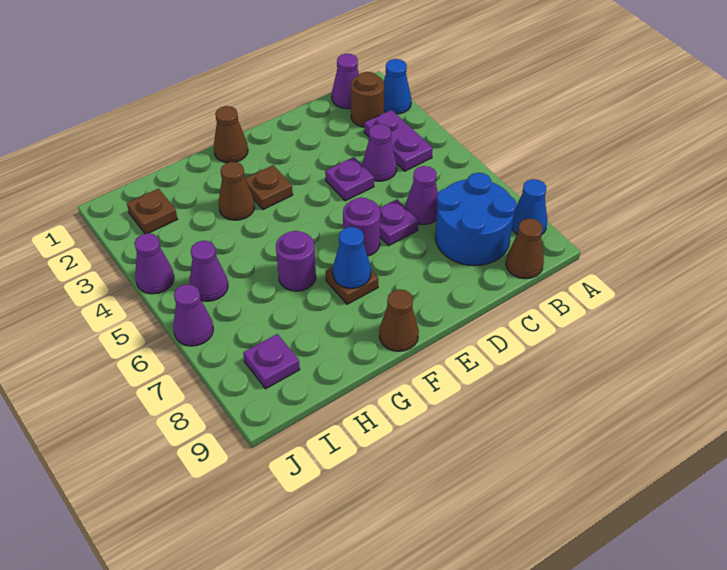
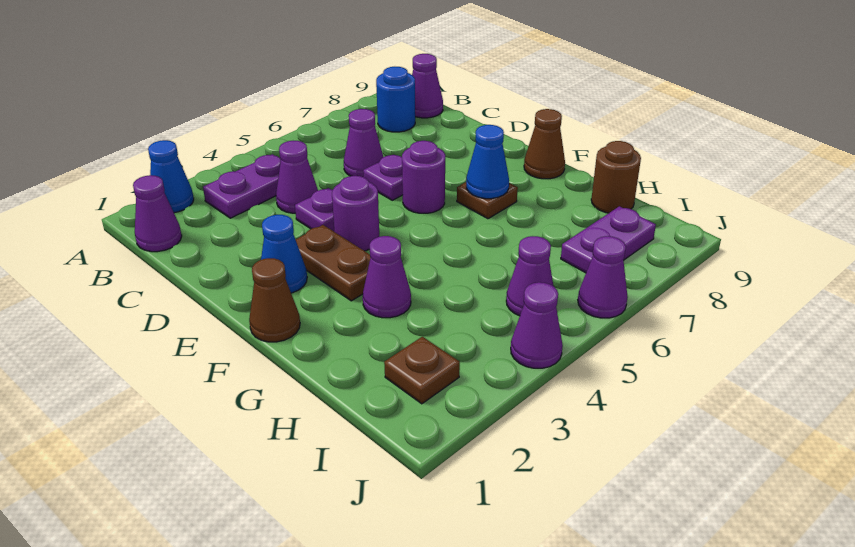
blue 1x1 cone [512,179,547,234] -> blue 1x1 cone moved to [261,215,307,293]
brown 1x1 round brick [351,72,384,127] -> brown 1x1 round brick moved to [591,141,641,213]
blue 2x2 round brick [435,173,516,266] -> blue 1x1 round brick [376,67,415,132]
brown 1x1 cone [506,218,544,279] -> purple 1x1 cone [412,54,443,118]
brown 1x1 plate [245,165,293,210] -> brown 1x2 plate [296,225,370,301]
brown 1x1 cone [219,162,255,220] -> purple 1x1 cone [363,236,411,318]
purple 1x1 round brick [276,231,316,291] -> purple 1x1 round brick moved to [332,176,379,251]
purple 1x1 plate [243,334,300,389] -> purple 1x2 plate [561,206,656,273]

